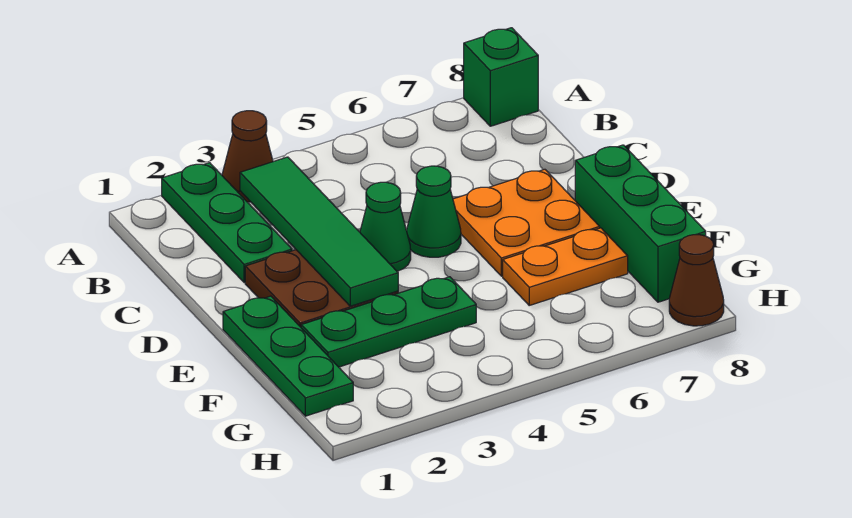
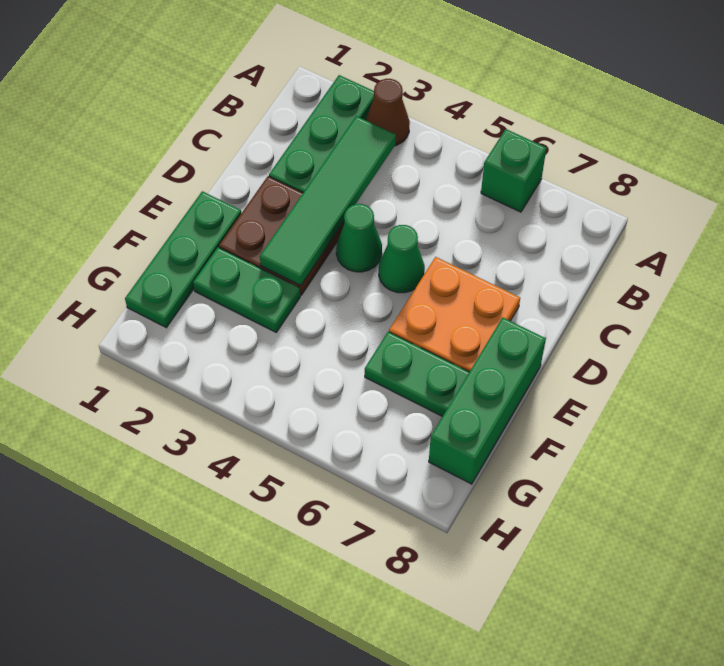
green 1x1 brick [464,28,538,126] -> green 1x1 brick moved to [481,129,546,212]
green 1x3 plate [301,277,476,367] -> green 1x2 plate [193,247,300,332]
orange 1x2 plate [503,228,628,305] -> green 1x2 plate [365,332,469,416]
brown 1x1 cone [669,235,724,326] -> none

